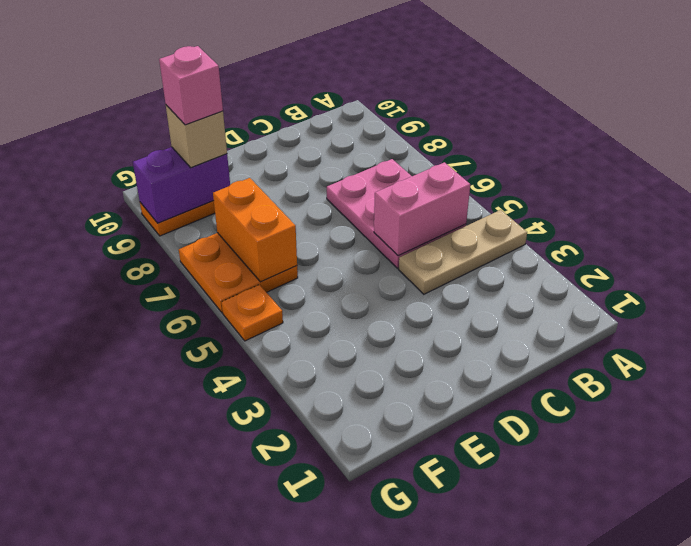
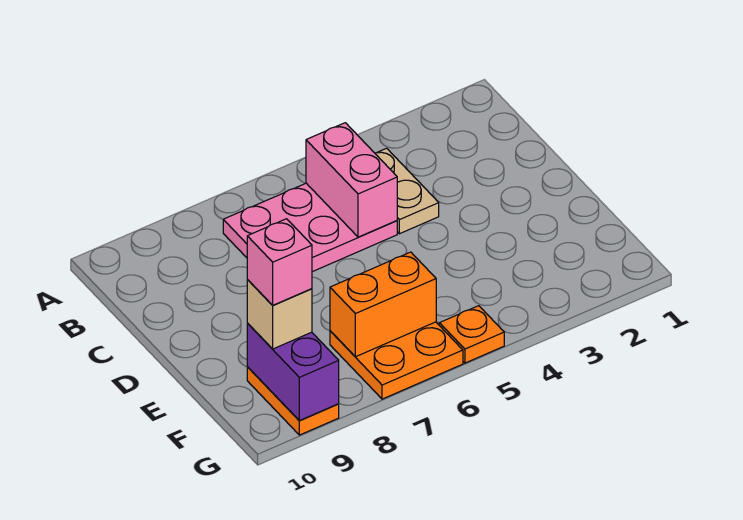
tan 1x3 plate [399,210,527,294] -> tan 1x2 plate [375,148,439,234]

